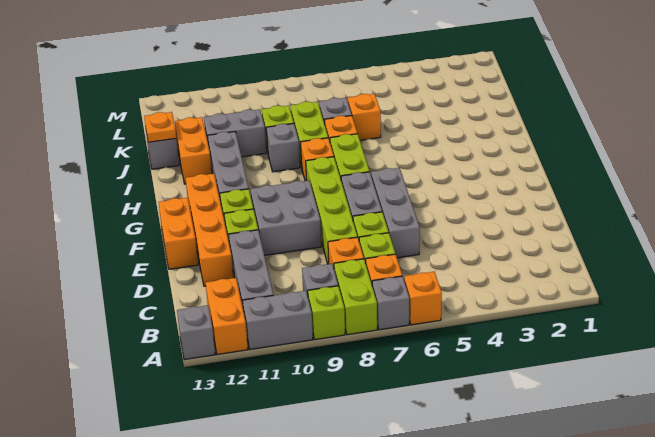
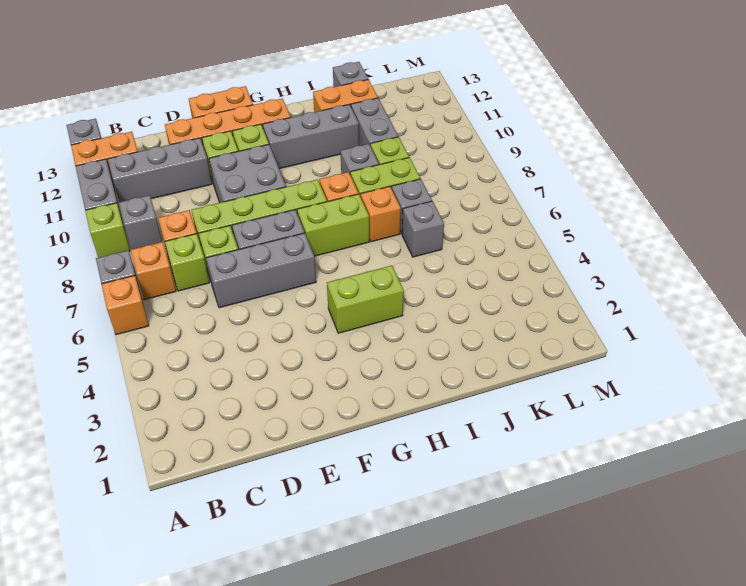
lime 1x2 brick [334,259,377,335] -> lime 1x2 brick moved to [327,266,404,333]
orange 1x1 brick [348,94,381,140] -> grey 1x1 brick [402,201,444,257]
orange 1x1 plate [144,112,176,142] -> none

